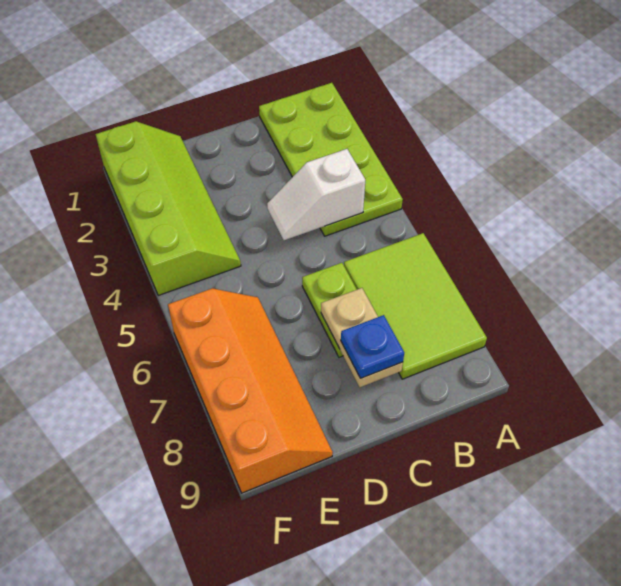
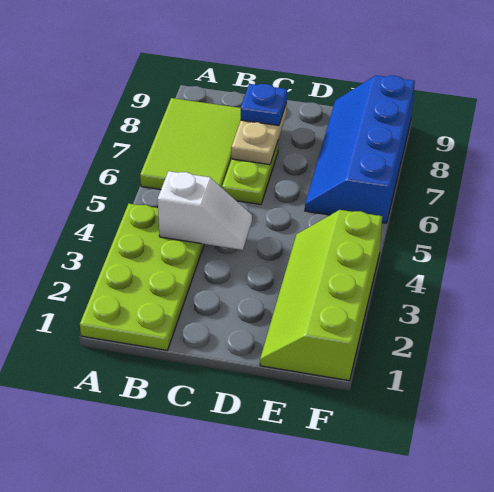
orange 2x4 slope [168,288,333,493] -> blue 2x4 slope [305,75,415,223]

